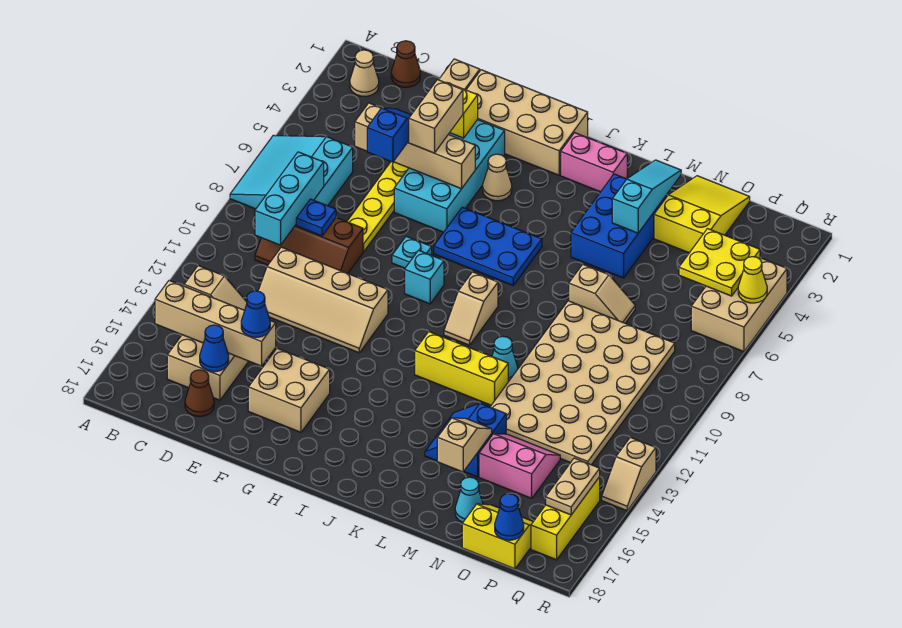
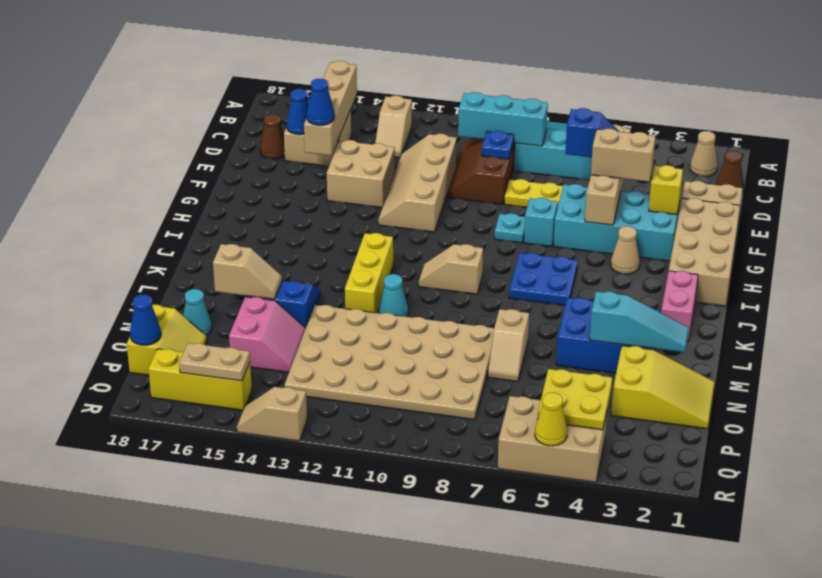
tan 2x2 brick [248,348,330,432] -> tan 2x2 brick moved to [327,140,395,208]
blue 2x3 plate [434,207,542,285] -> blue 2x2 plate [509,253,578,305]
cyan 1x1 brick [405,250,444,304] -> cyan 1x1 brick moved to [524,198,558,247]

